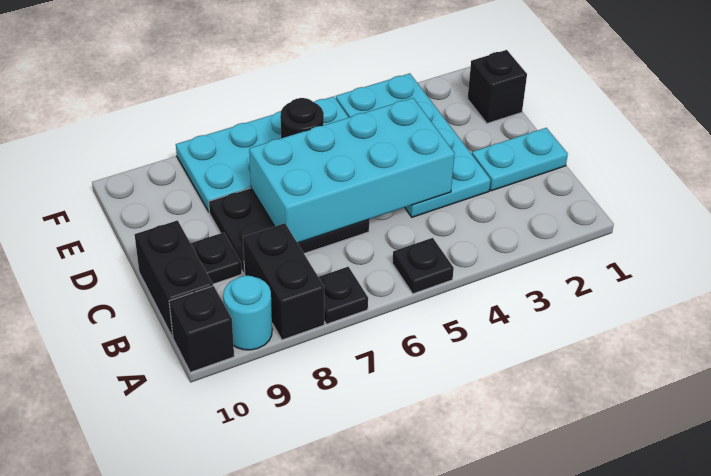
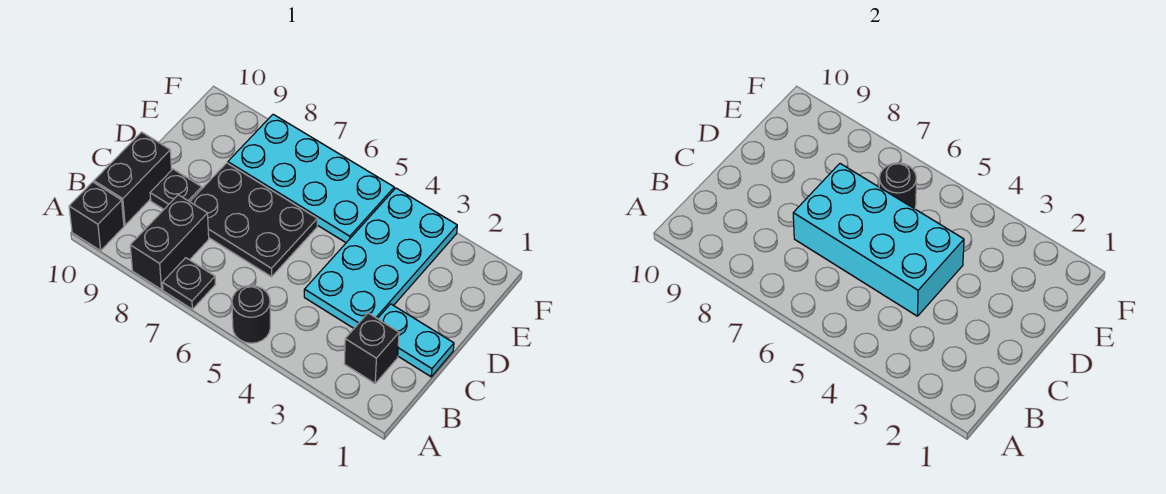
black 1x1 plate [392,238,454,294] -> black 1x1 round brick [232,286,270,343]
cyan 1x1 round brick [223,276,272,350] -> none
black 1x1 brick [468,50,527,123] -> black 1x1 brick moved to [344,313,399,383]

